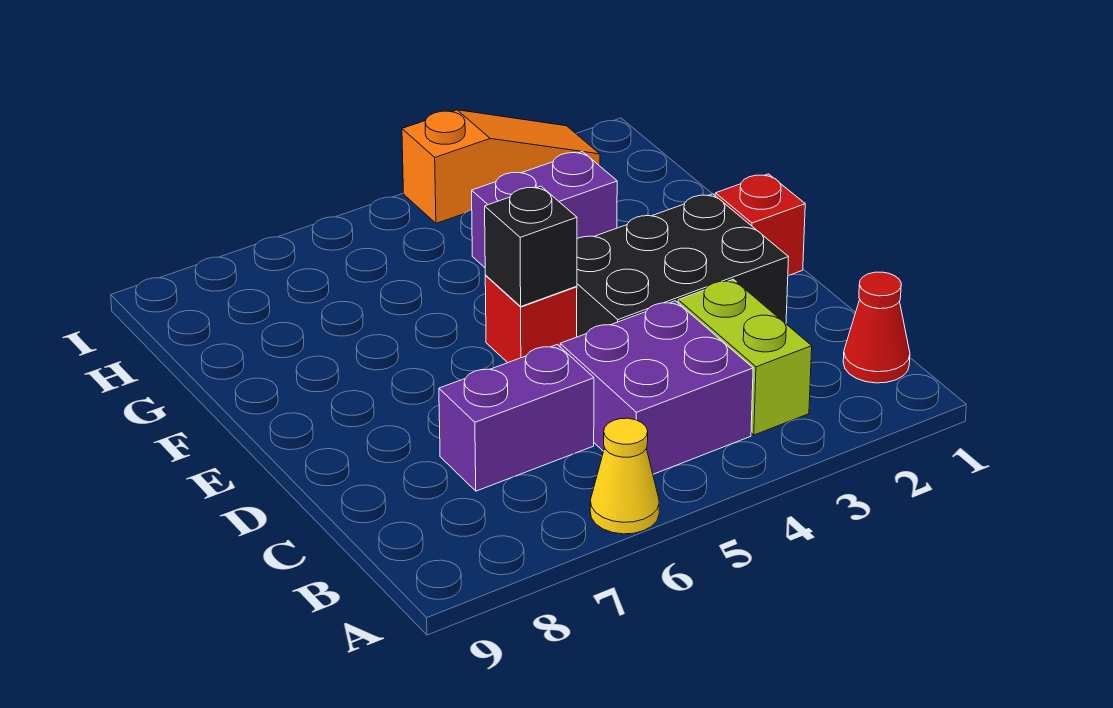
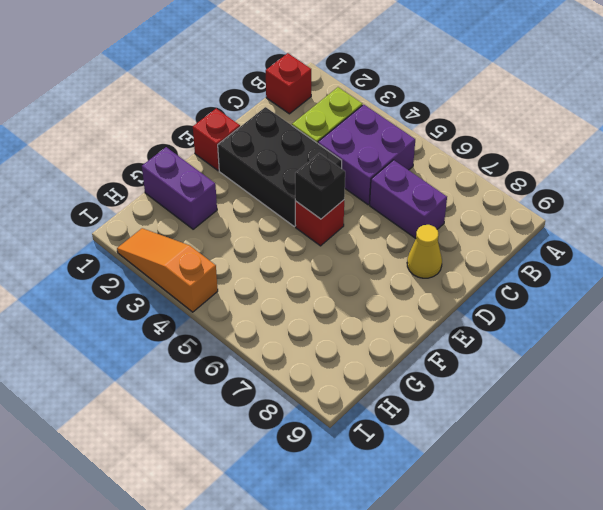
yellow 1x1 cone [590,418,659,534] -> yellow 1x1 cone moved to [407,225,442,278]
red 1x1 cone [843,272,910,383] -> red 1x1 brick [266,53,311,114]
purple 1x2 brick [472,152,617,267] -> purple 1x2 brick moved to [142,147,217,229]

